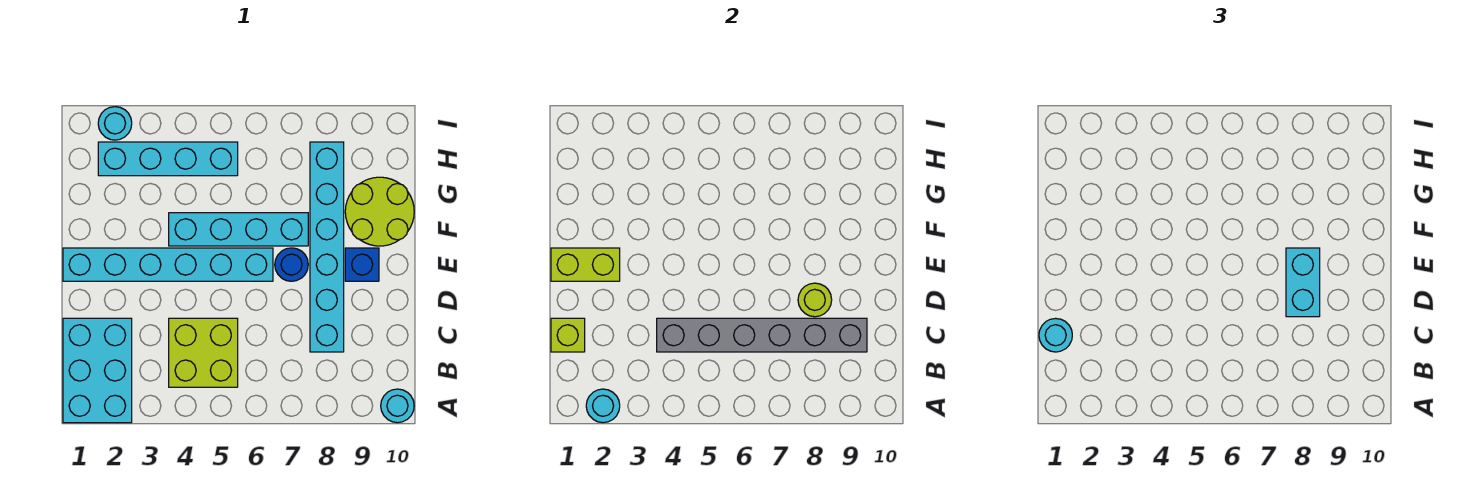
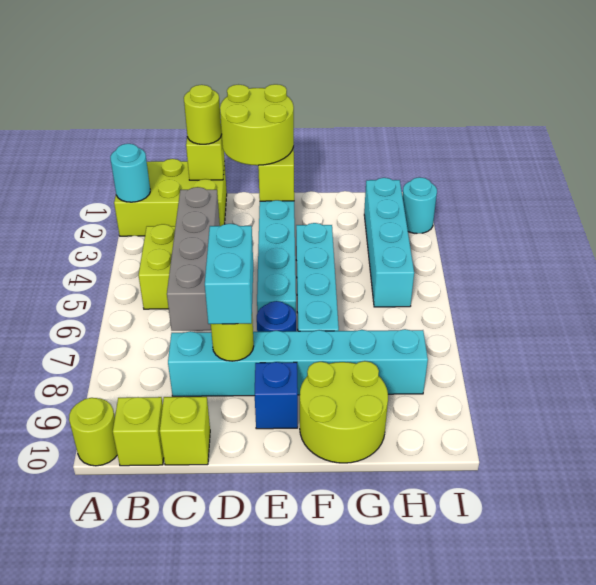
cyan 2x3 brick [63,318,132,423] -> lime 2x3 brick [114,159,227,236]
cyan 1x1 round brick [381,389,414,423] -> lime 1x1 round brick [69,398,117,466]
none -> lime 1x1 brick [113,397,164,466]
cyan 1x1 round brick [1039,318,1072,352] -> lime 1x1 round brick [184,85,222,144]
grey 1x6 brick [657,318,867,352] -> grey 1x4 brick [167,187,220,331]
none -> lime 1x1 brick [160,397,210,465]
none -> lime 2x2 round brick [220,84,294,166]
cyan 1x2 brick [1286,248,1320,317] -> cyan 1x2 brick turned to [205,224,253,324]

